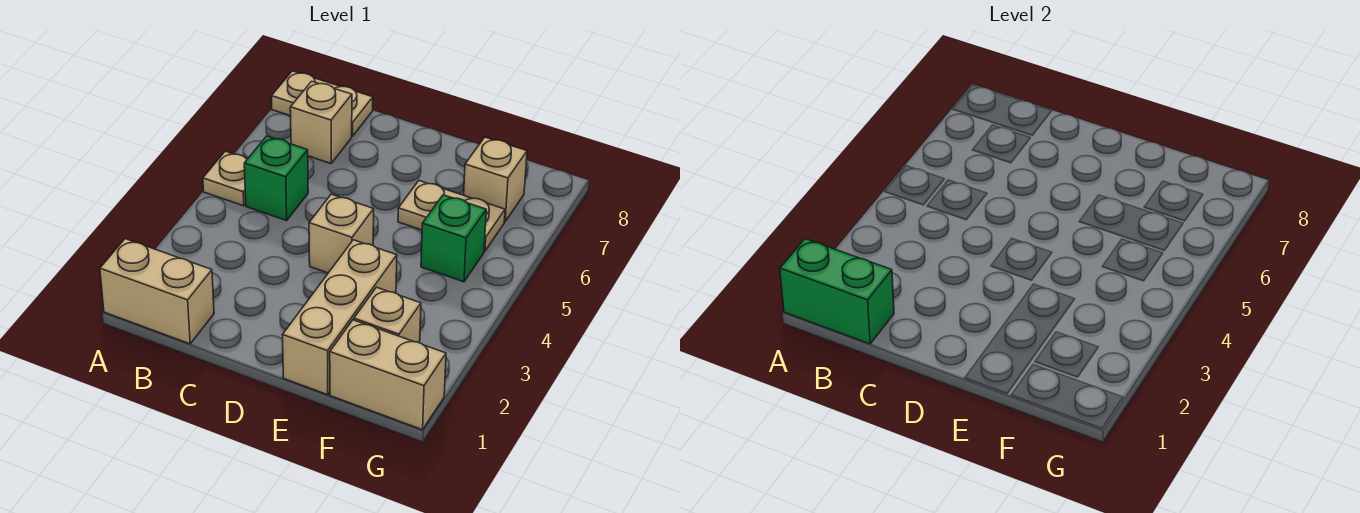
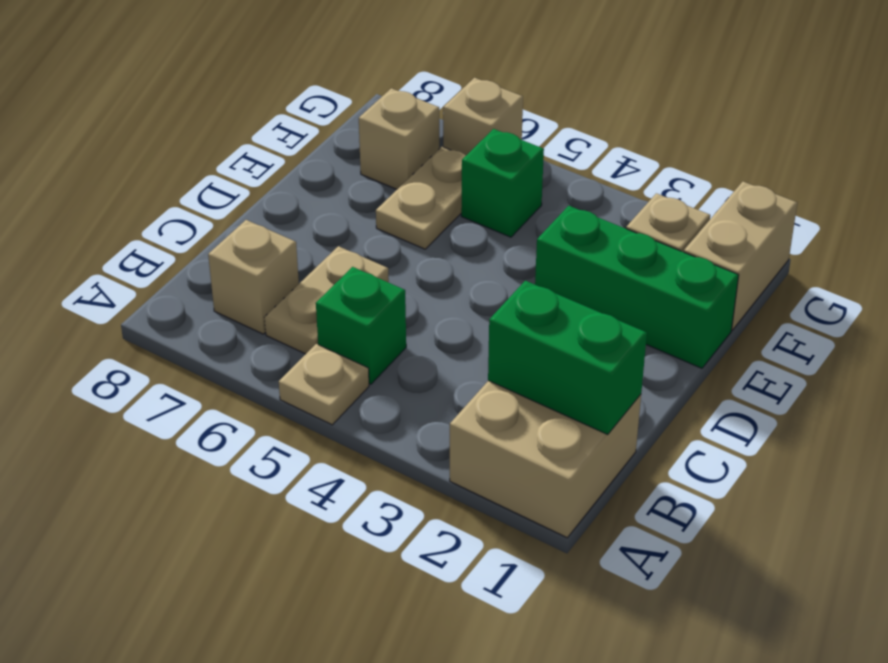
tan 1x2 brick [100,239,214,344] -> tan 2x2 brick [450,381,641,538]
green 1x2 brick [780,239,894,344] -> green 1x2 brick turned to [488,281,647,434]
tan 1x2 plate [271,71,373,136] -> tan 1x2 plate moved to [265,246,389,354]
tan 1x1 brick [309,194,374,273] -> tan 1x1 brick moved to [443,78,523,155]
tan 1x3 brick [283,240,397,395] -> green 1x3 brick [535,206,739,368]

